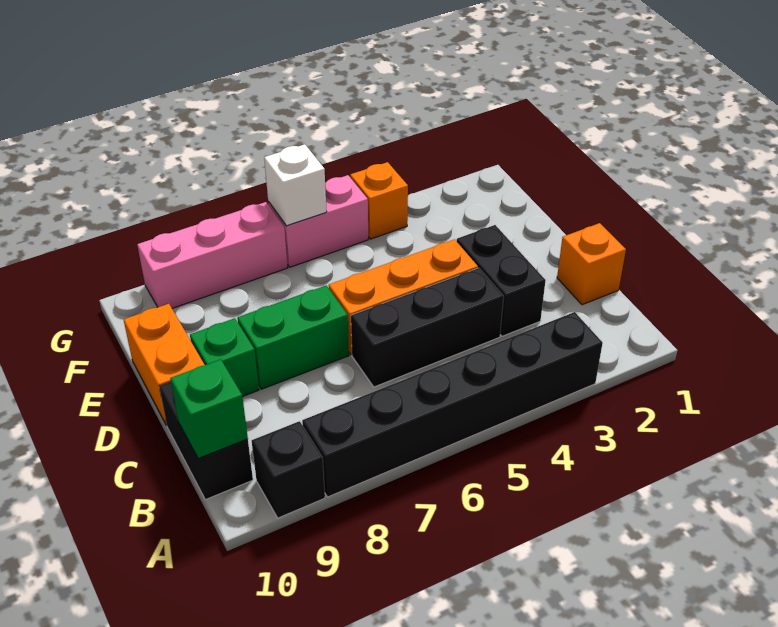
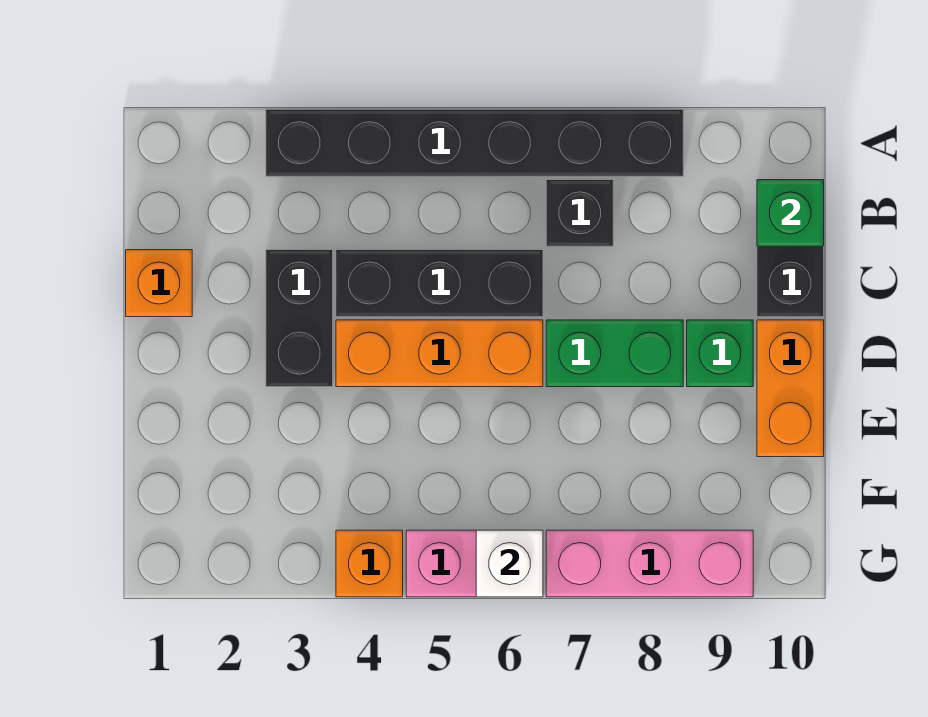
black 1x1 brick [252,421,325,518] -> black 1x1 brick moved to [546,180,613,246]

